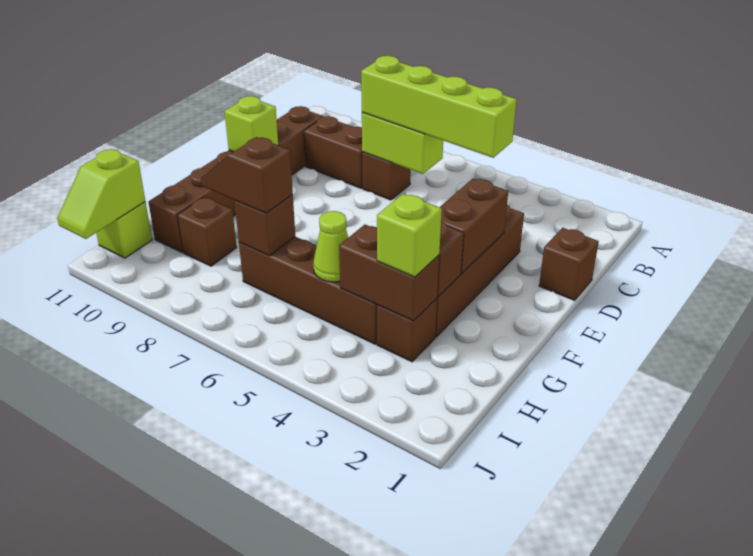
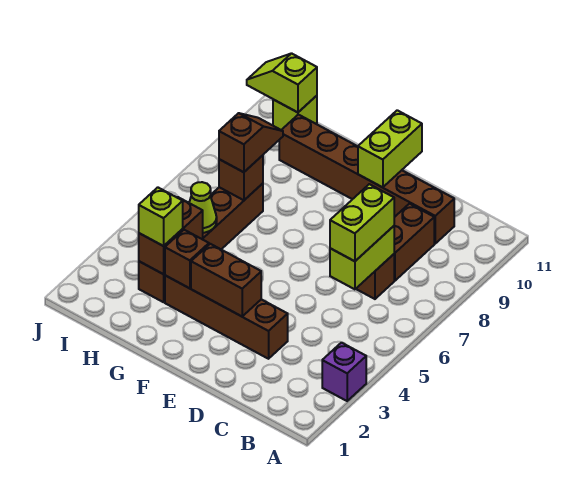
none -> purple 1x1 brick [322,343,366,401]
lime 1x4 brick [361,56,517,158] -> lime 1x2 brick [330,184,394,261]
brown 1x1 brick [539,228,599,300] -> none
lime 1x1 brick [224,96,278,152] -> lime 1x2 brick [358,110,422,187]
brown 1x1 brick [178,197,237,266] -> none

